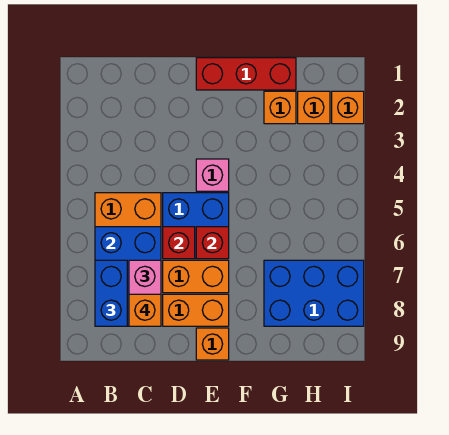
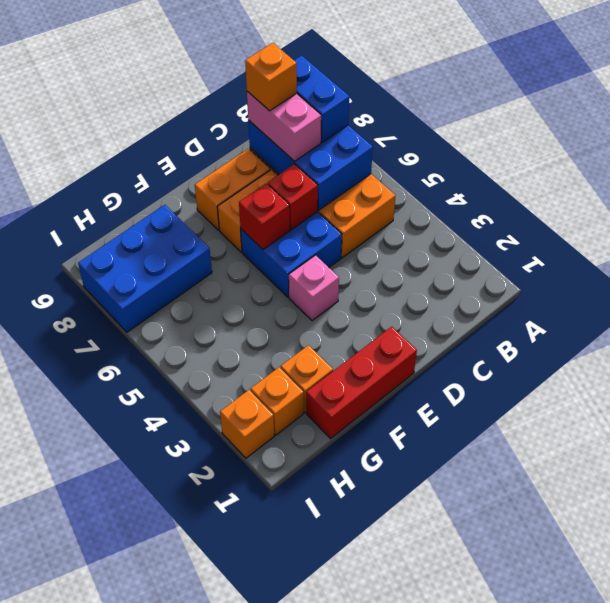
orange 1x1 brick [196,328,229,360] -> none

